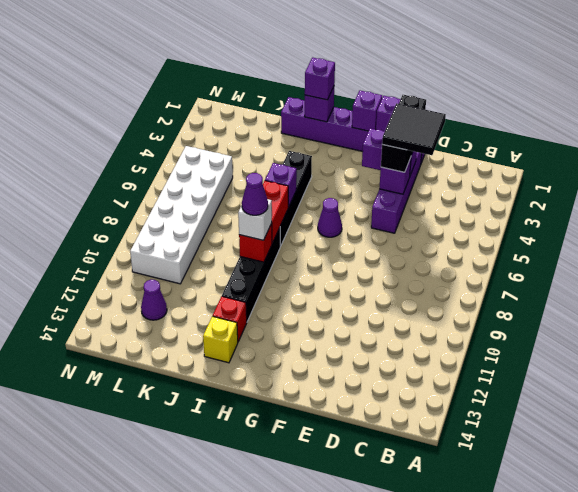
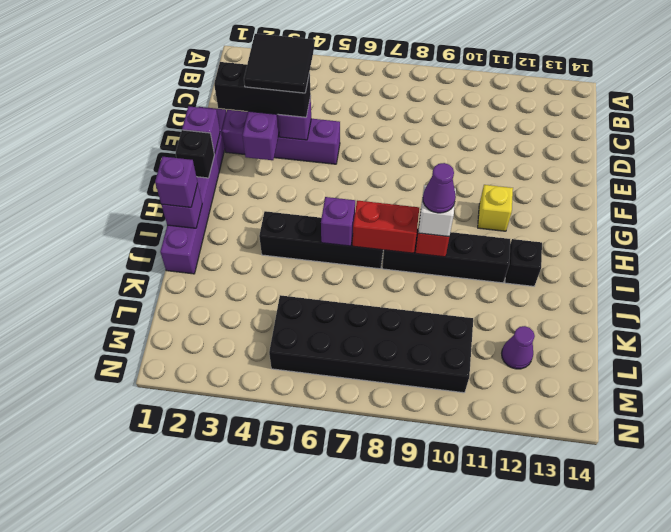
purple 1x1 brick [352,91,382,131] -> black 1x1 brick [176,130,214,178]
purple 1x1 cone [318,198,342,237] -> none
red 1x1 brick [213,296,247,341] -> black 1x1 brick [505,239,542,286]
yellow 1x1 brick [203,316,238,363] -> yellow 1x1 brick moved to [478,185,513,231]
white 2x6 brick [130,146,233,284] -> black 2x6 brick [269,295,473,393]

